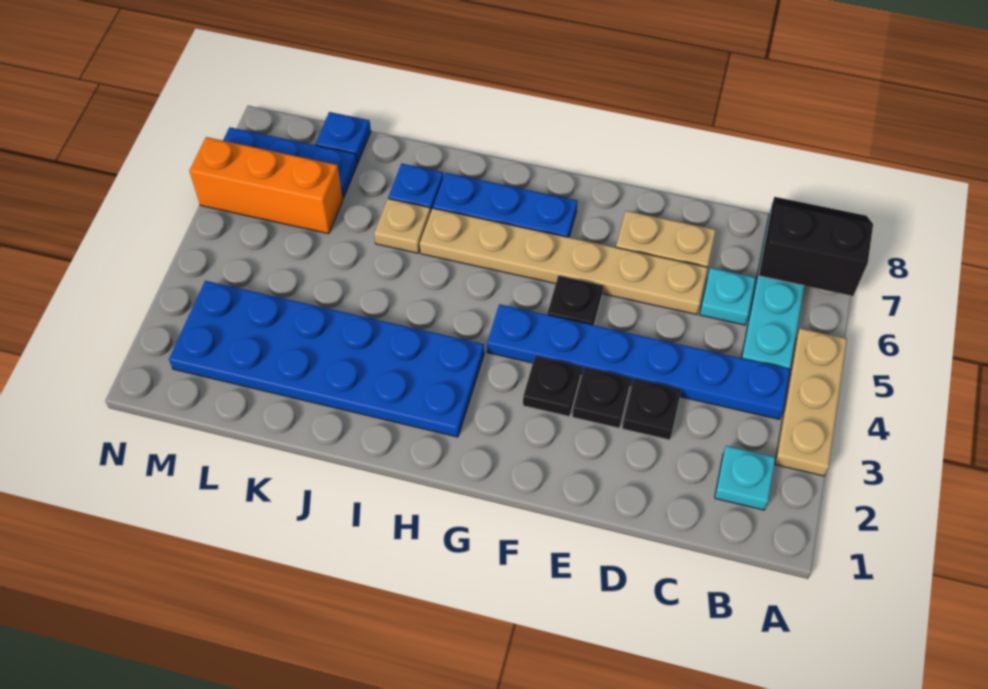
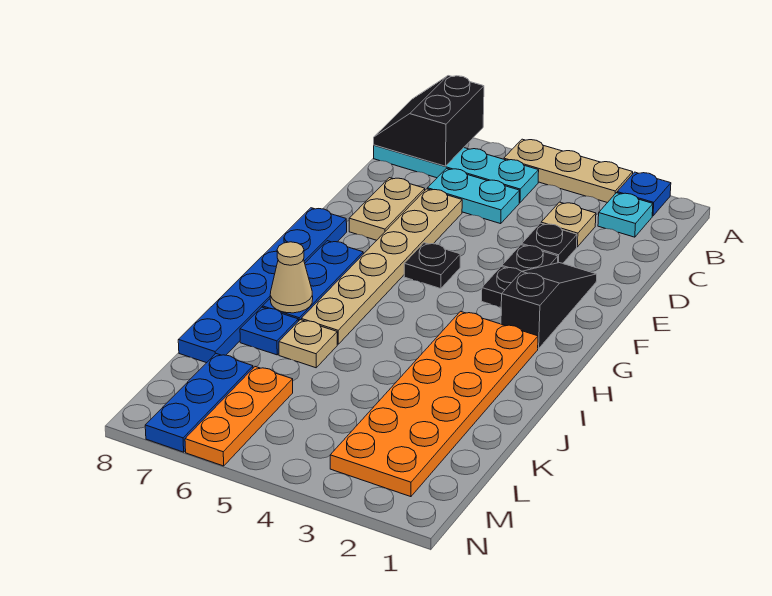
blue 1x6 plate [487,304,790,419] -> blue 1x6 plate moved to [178,208,347,363]
none -> tan 1x1 plate [541,202,596,247]
cyan 1x1 plate [700,268,756,325] -> cyan 1x2 plate [428,168,520,224]
none -> black 1x3 slope [501,263,597,349]
blue 2x6 plate [169,281,484,437] -> orange 2x6 plate [330,311,538,497]
none -> tan 1x1 cone [270,242,313,313]
orange 1x3 brick [189,137,343,234] -> orange 1x3 plate [185,367,293,466]
blue 1x1 plate [315,112,371,163] -> blue 1x1 plate moved to [617,172,671,216]

